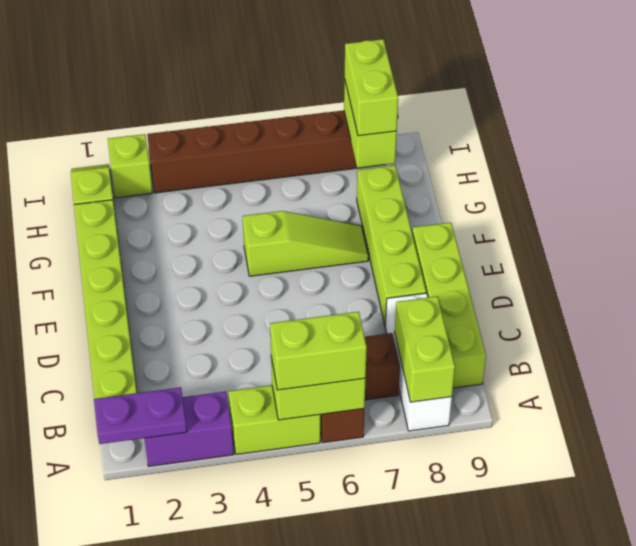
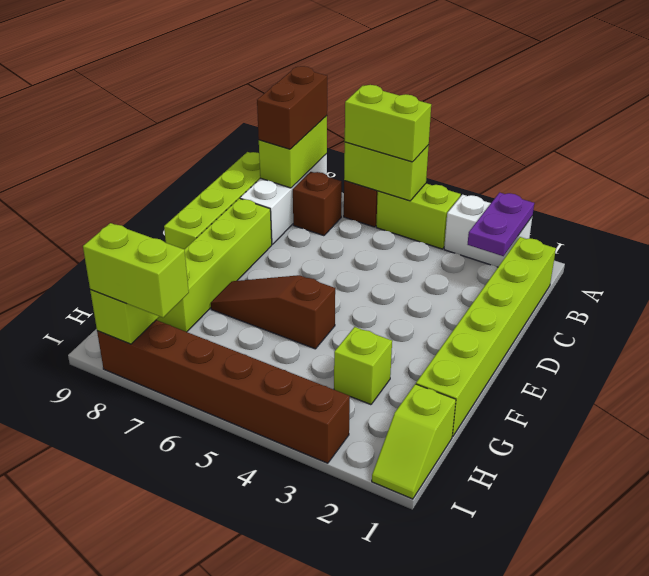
purple 1x2 plate [94,387,187,444] -> purple 1x2 plate turned to [468,193,534,256]
purple 1x2 brick [144,391,234,466] -> white 1x2 brick [444,195,532,267]
none -> brown 1x2 brick [257,66,327,149]
lime 1x3 slope [243,211,369,276] -> brown 1x3 slope [211,275,335,349]
lime 1x2 brick [345,39,398,136] -> lime 1x2 brick turned to [83,223,189,318]
lime 1x1 brick [108,134,153,198] -> lime 1x1 brick moved to [334,327,392,405]

